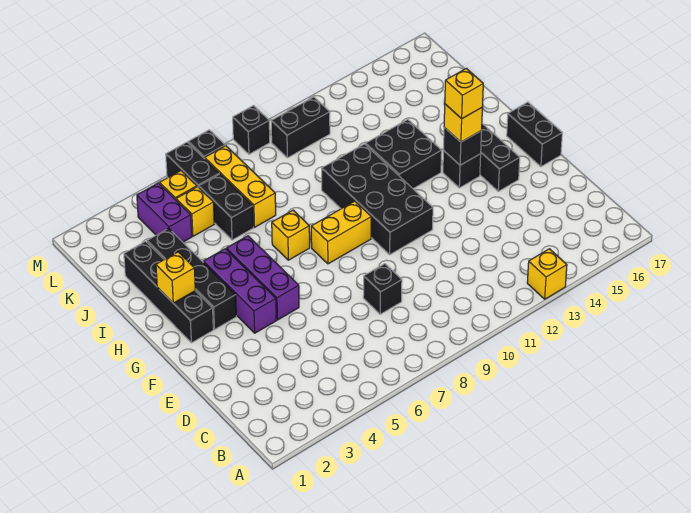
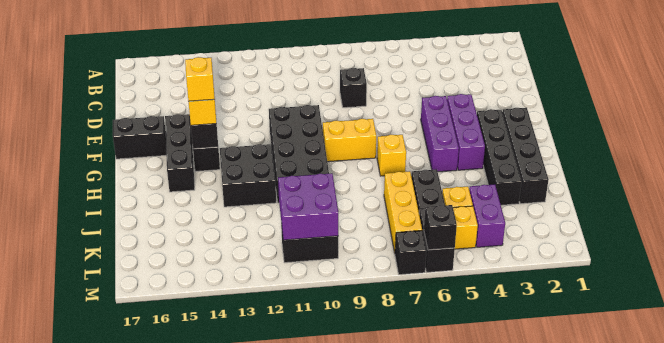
yellow 1x1 brick [527,249,567,299] -> none
black 1x2 brick [507,102,562,167] -> black 1x2 brick turned to [113,116,166,159]
yellow 1x1 brick [156,252,195,303] -> none
none -> purple 2x2 brick [278,173,338,240]
black 1x1 brick [233,106,270,154] -> black 1x1 brick moved to [424,205,457,250]

